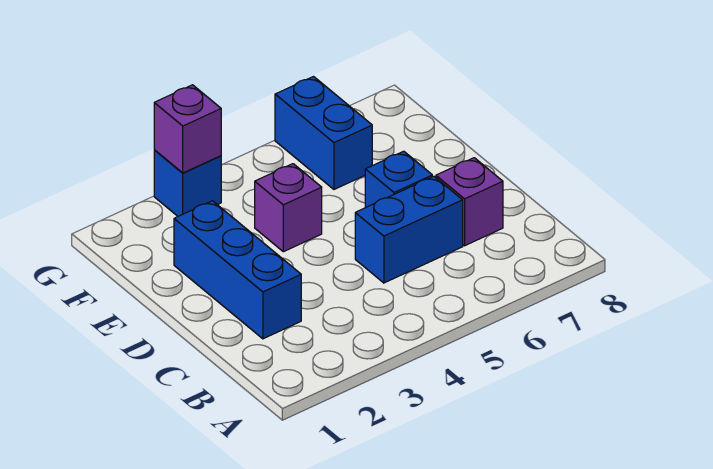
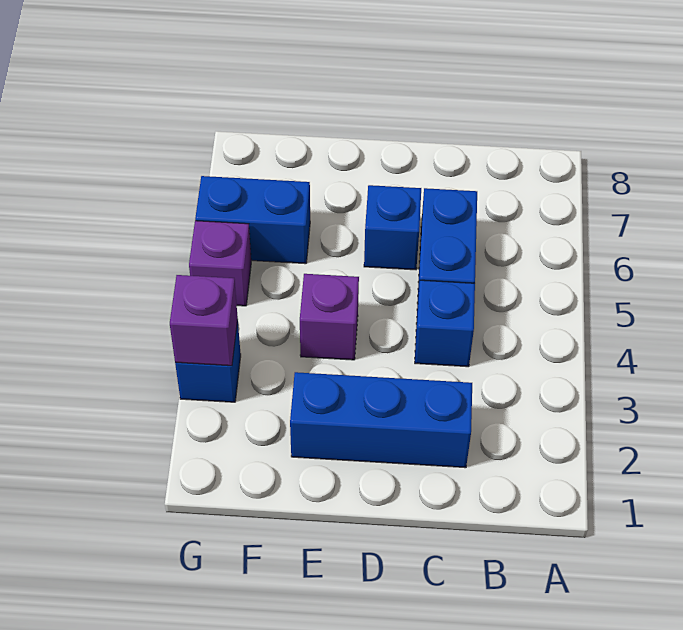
none -> blue 1x1 brick [415,280,475,367]
purple 1x1 brick [436,158,503,246] -> purple 1x1 brick moved to [189,221,251,306]

